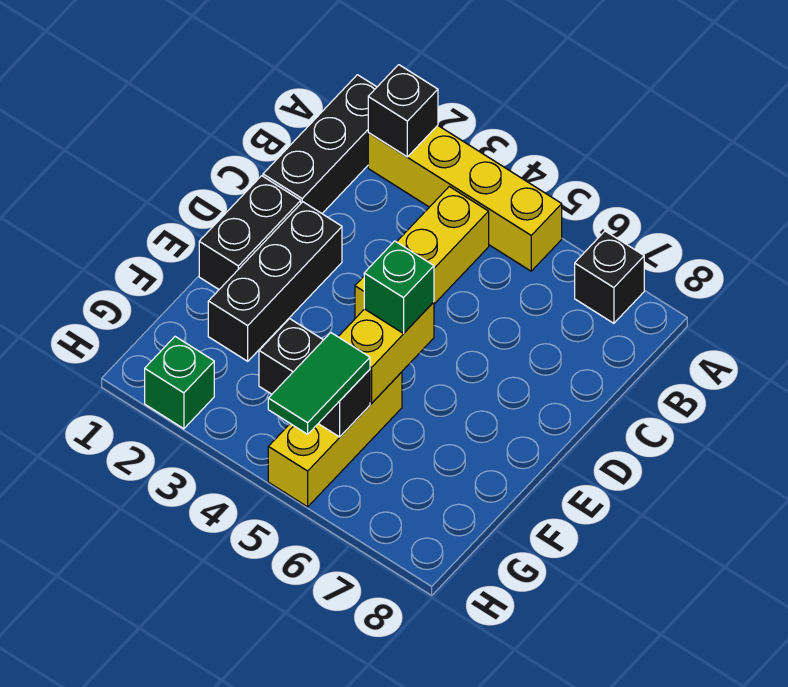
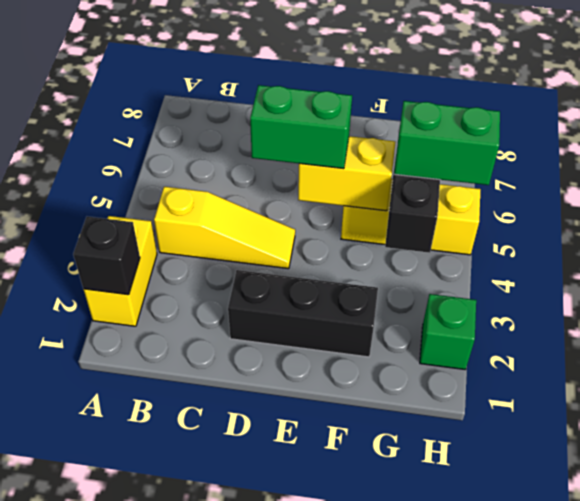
black 1x3 brick [263,75,377,213] -> none
yellow 1x4 brick [368,125,562,271] -> yellow 1x2 brick [84,216,157,326]
black 1x1 brick [575,231,644,323] -> none
yellow 1x3 brick [355,187,489,318] -> yellow 1x3 slope [154,187,295,269]
black 1x2 brick [199,176,301,289] -> none
green 1x1 brick [364,241,434,333] -> green 1x2 brick [250,85,352,169]
green 1x2 tile [268,333,370,434] -> green 1x2 brick [394,101,500,185]

